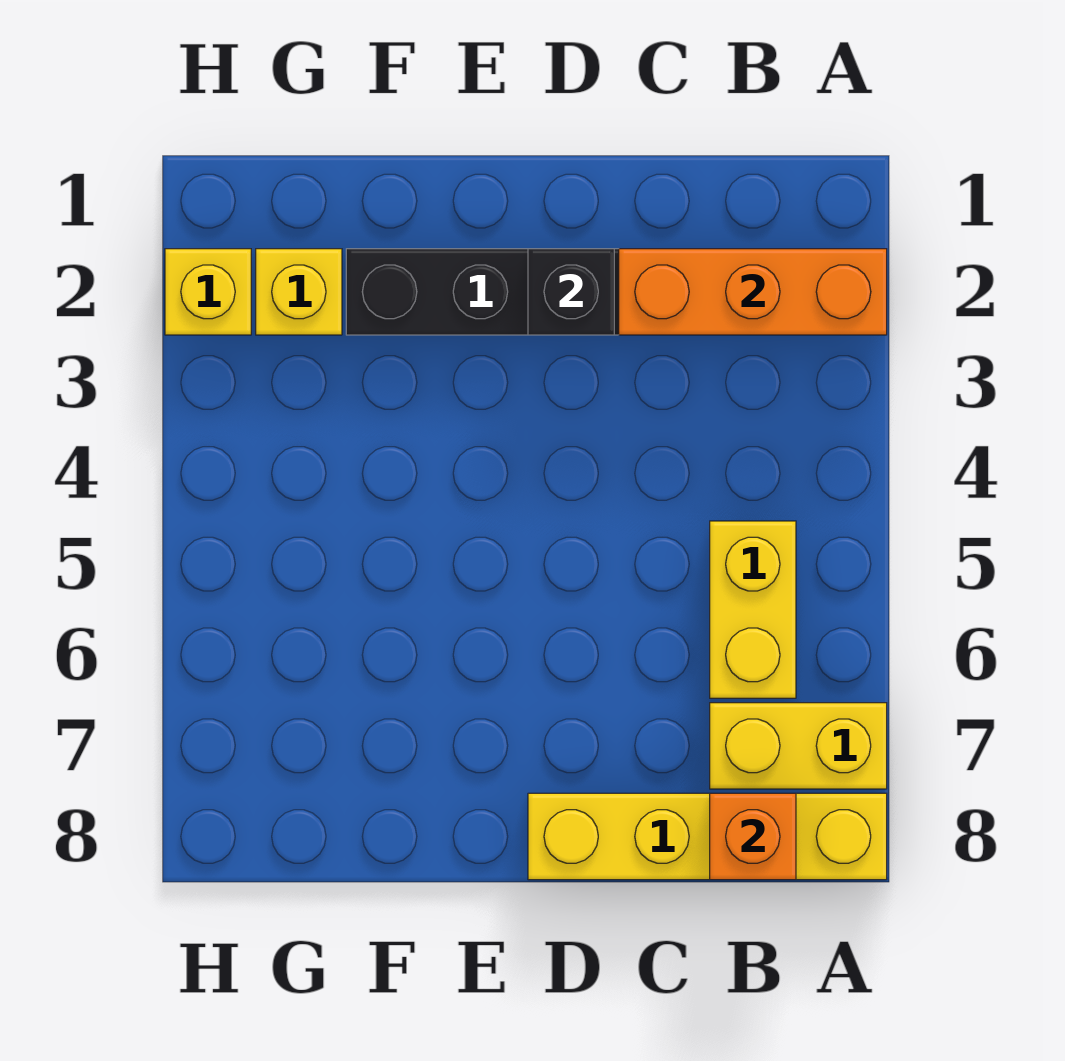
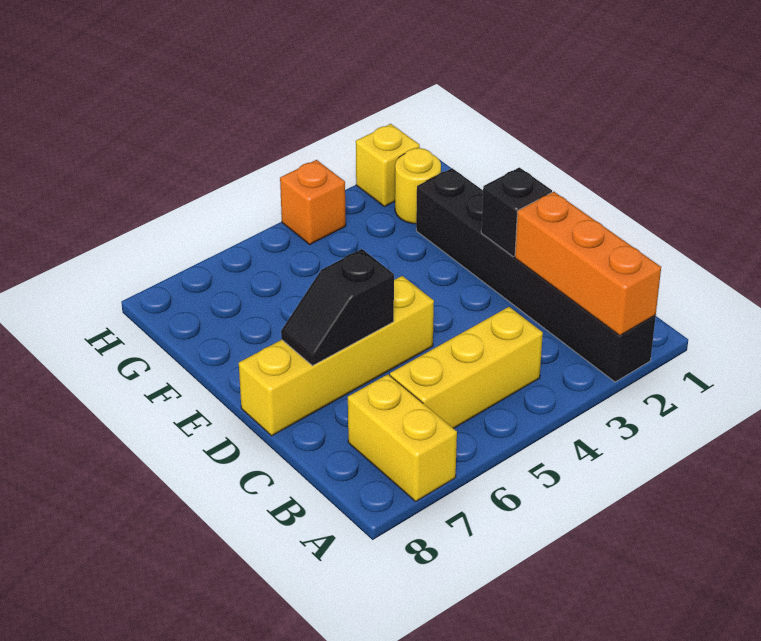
yellow 1x4 brick [528,793,887,880] -> yellow 1x4 brick turned to [239,276,434,436]
yellow 1x2 brick [710,521,796,698] -> yellow 1x3 brick [390,307,543,429]
orange 1x1 brick [710,793,796,880] -> orange 1x1 brick moved to [280,160,346,244]
none -> black 1x2 slope [281,249,394,366]
yellow 1x1 brick [256,249,342,335] -> yellow 1x1 round brick [395,148,441,224]

